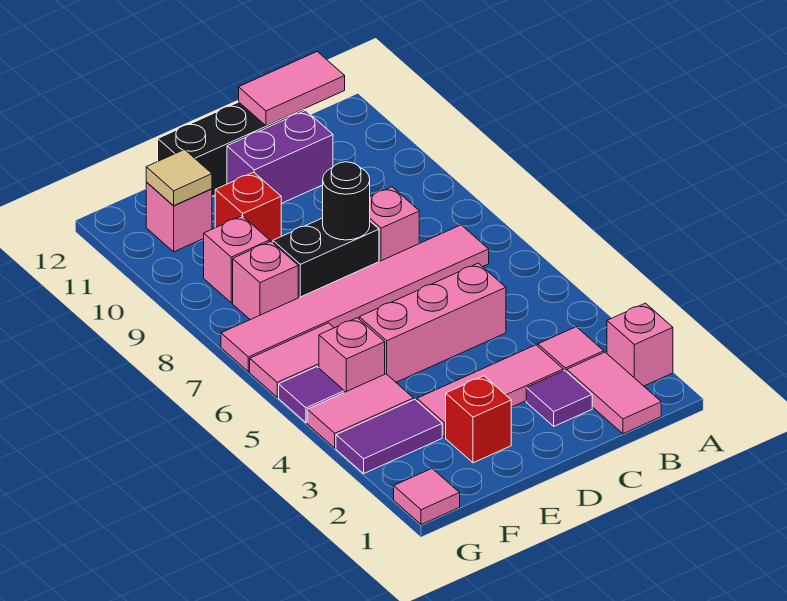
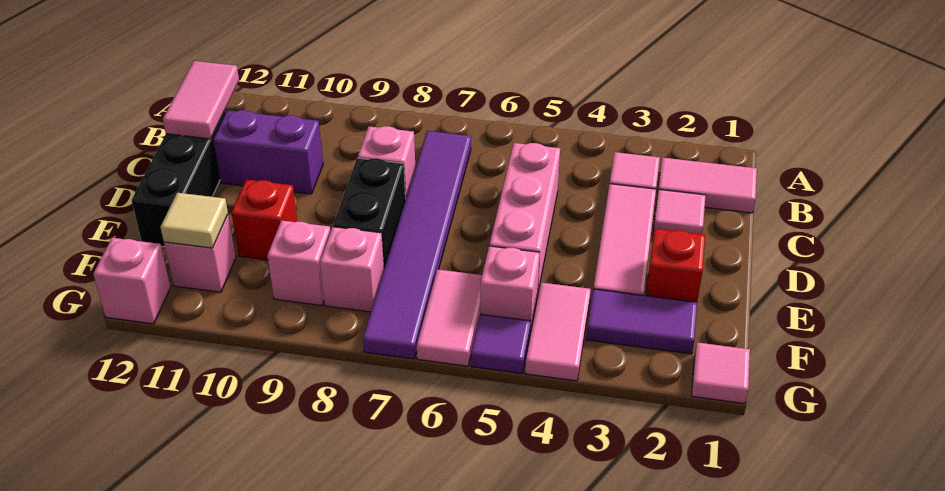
pink 1x1 brick [607,303,673,386] -> pink 1x1 brick moved to [93,238,170,324]
pink 1x6 tile [221,225,489,372] -> purple 1x6 tile [363,131,471,359]
purple 1x1 tile [526,370,592,426] -> pink 1x1 tile [653,189,706,235]
purple 1x2 brick [227,110,333,204] -> purple 1x2 brick turned to [213,110,323,194]
black 1x1 round brick [323,162,370,240] -> none
purple 1x2 tile [336,399,442,473] -> purple 1x2 tile turned to [586,289,697,354]

